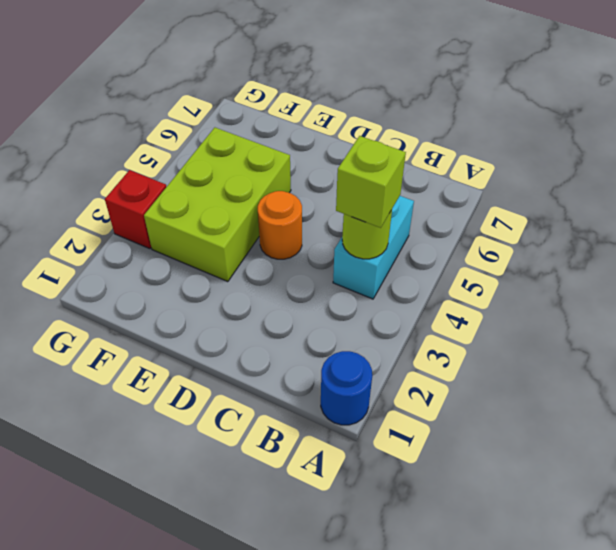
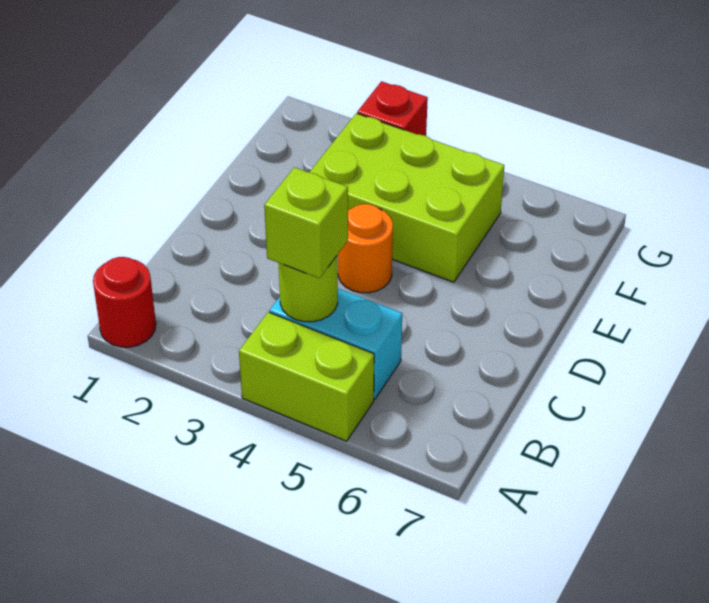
blue 1x1 round brick [321,351,372,425] -> red 1x1 round brick [93,257,156,347]
none -> lime 1x2 brick [239,312,374,441]

